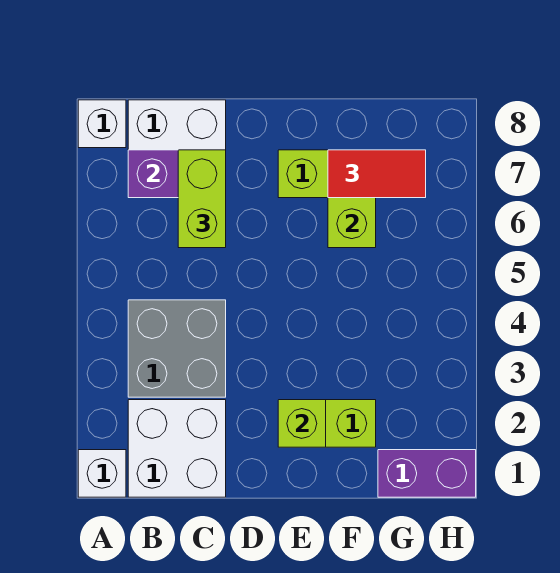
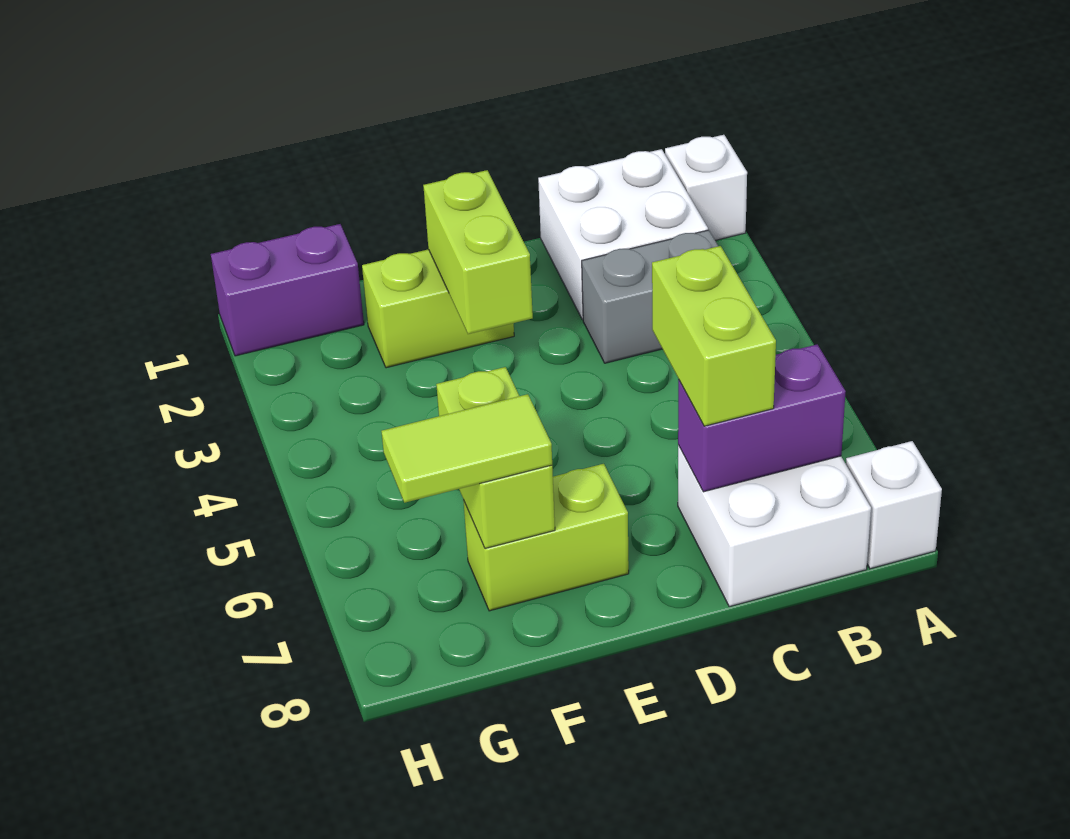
grey 2x2 brick [128,300,226,397] -> grey 1x2 brick [582,230,718,363]
lime 1x1 brick [278,400,326,447] -> lime 1x2 brick [423,170,533,334]
red 1x2 tile [328,150,426,198] -> lime 1x2 tile [381,394,552,503]

